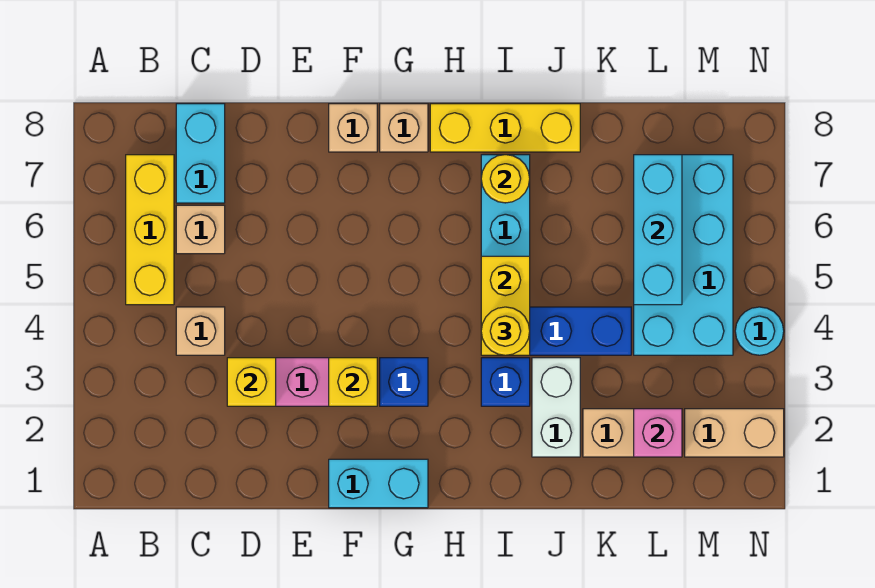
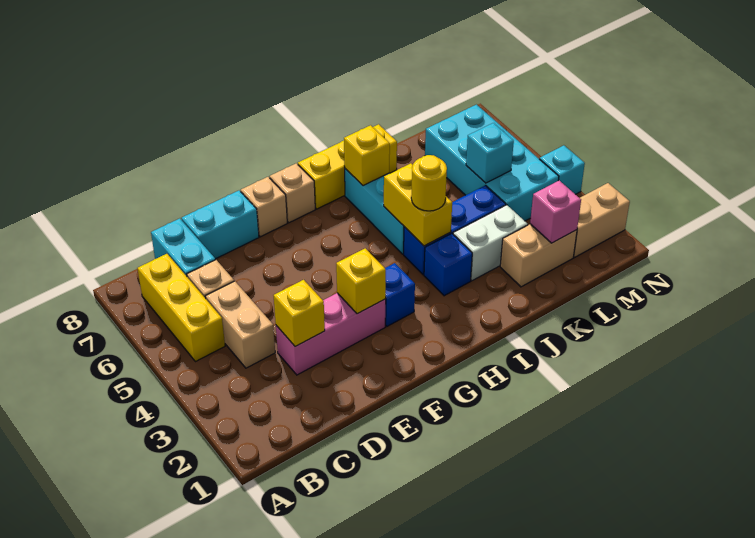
tan 1x1 brick [176,307,225,355] -> tan 1x2 brick [205,281,275,368]
cyan 1x2 brick [329,459,428,508] -> cyan 1x2 brick moved to [181,191,259,259]
yellow 1x1 round brick [481,155,530,203] -> yellow 1x1 brick [344,125,390,186]
white 1x2 brick [532,358,580,457] -> white 1x2 brick turned to [453,205,528,281]
cyan 1x3 brick [634,155,682,305] -> cyan 1x1 brick [466,123,514,183]
cyan 1x1 round brick [735,307,784,355] -> cyan 1x1 brick [539,145,585,194]

